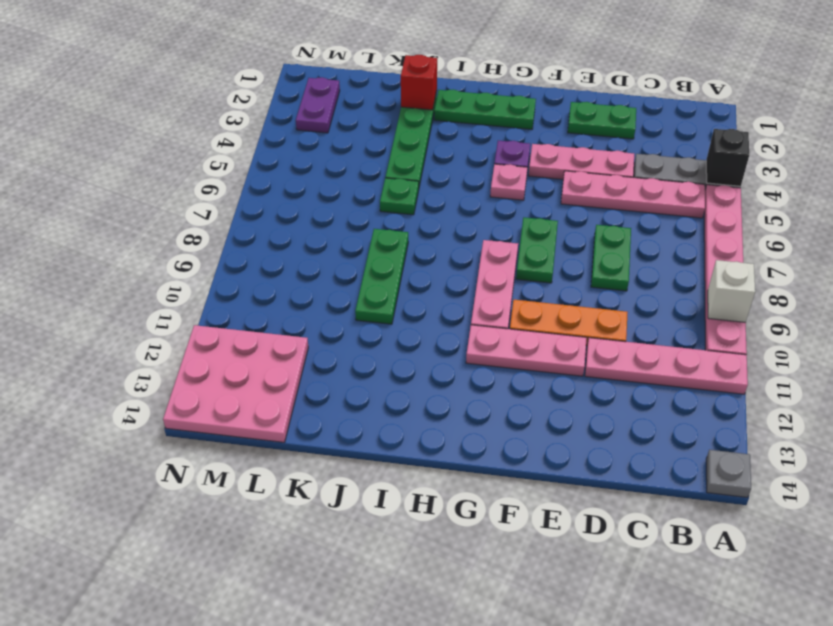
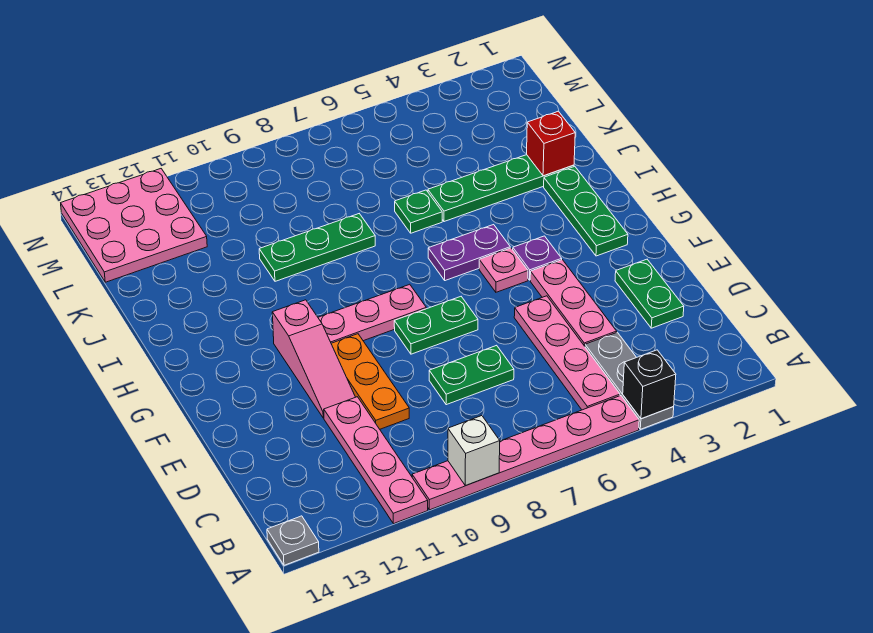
pink 1x3 plate [466,325,587,376] -> pink 1x3 slope [272,300,355,418]
purple 1x2 plate [296,77,340,133] -> purple 1x2 plate moved to [428,225,510,281]

